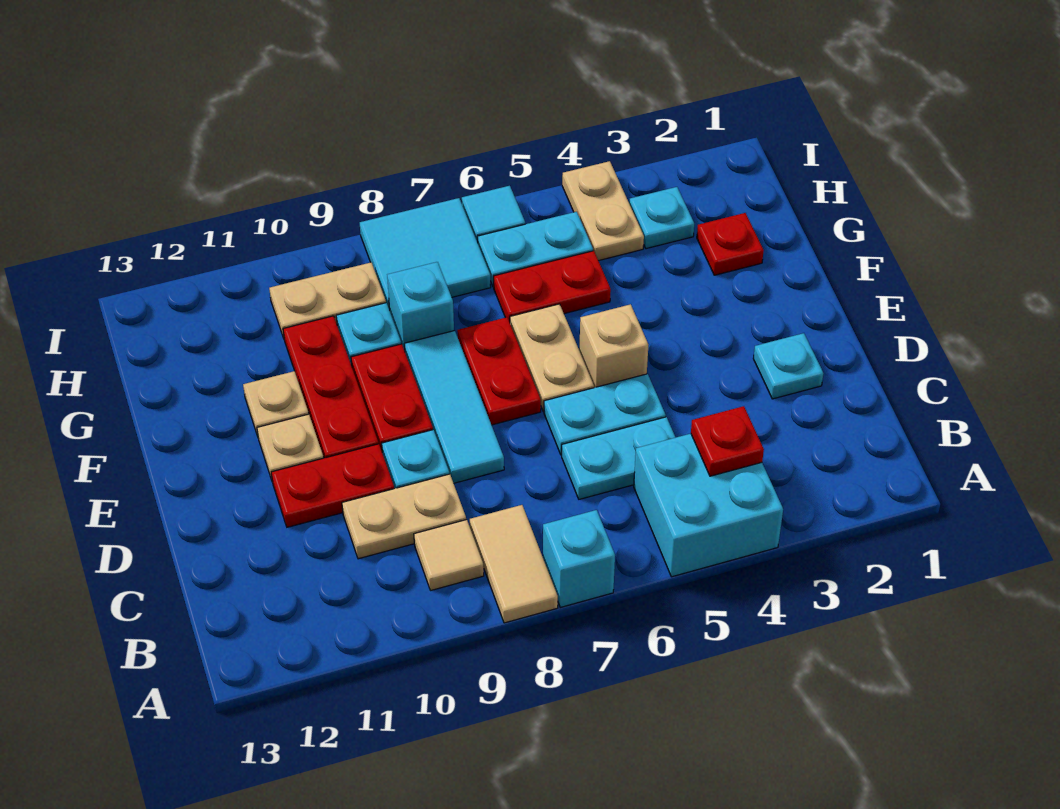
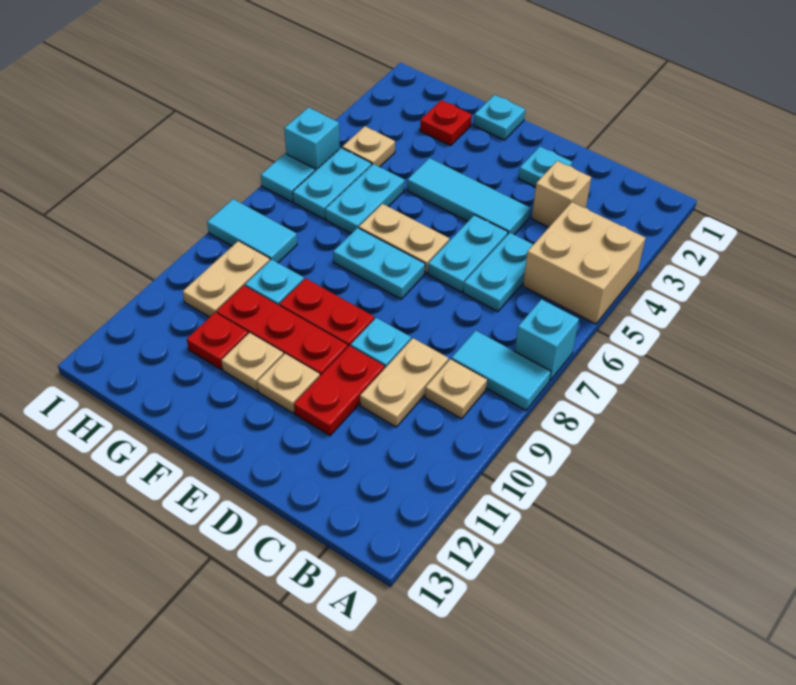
cyan 2x2 brick [634,434,783,577] -> tan 2x2 brick [523,202,646,324]
tan 1x2 tile [470,505,558,623] -> cyan 1x2 tile [452,330,551,410]
red 1x1 plate [691,406,764,476] -> red 1x1 plate moved to [187,313,248,369]
tan 1x1 tile [414,520,484,590] -> tan 1x1 plate [425,359,487,419]
cyan 1x3 tile [405,330,504,483] -> cyan 1x3 tile moved to [407,158,530,234]
tan 1x1 brick [579,304,648,388] -> tan 1x1 brick moved to [532,161,591,227]
red 1x2 plate [457,317,541,425] -> cyan 1x2 plate [333,228,425,299]
red 1x2 plate [494,251,611,322] -> cyan 1x2 plate [325,164,405,234]
cyan 1x1 brick [387,262,454,351] -> cyan 1x1 brick moved to [284,107,340,171]
cyan 1x1 plate [629,187,694,249] -> cyan 1x1 plate moved to [474,95,525,140]
tan 1x2 plate [562,161,644,261] -> tan 1x1 plate [342,126,395,167]
cyan 2x2 tile [360,198,491,310] -> cyan 1x2 tile [207,199,297,263]

